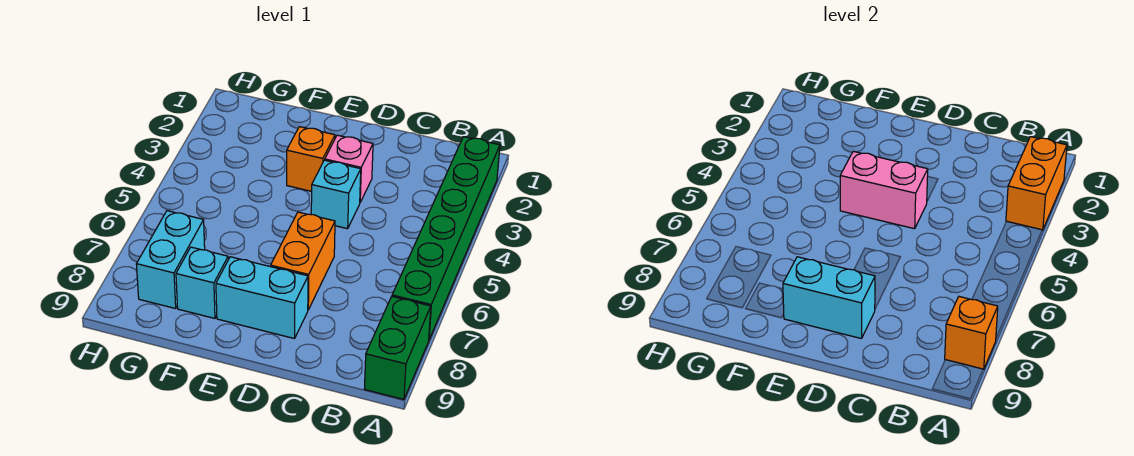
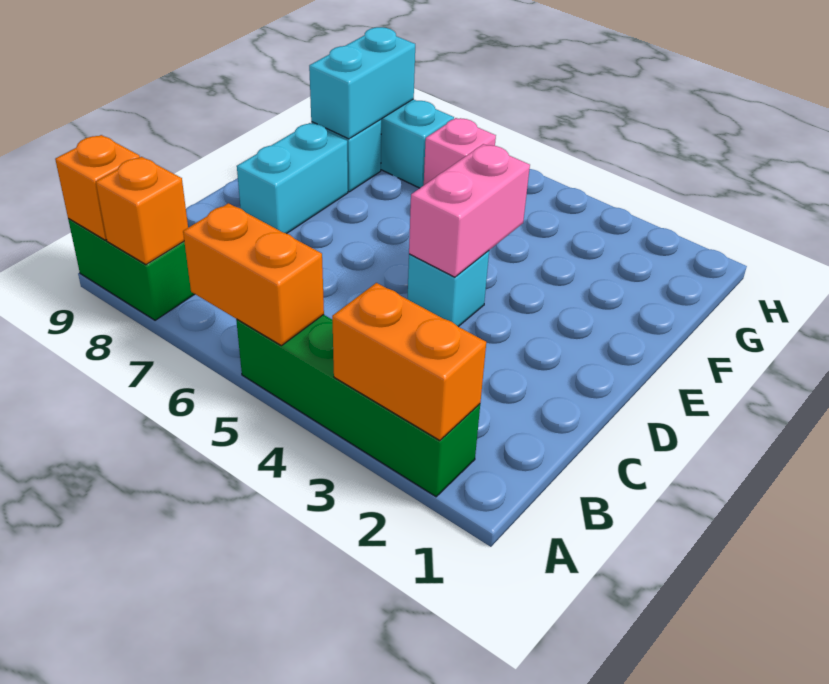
green 1x6 brick [392,137,500,339] -> green 1x4 brick [236,315,480,497]
pink 1x1 brick [325,135,373,202] -> pink 1x1 brick moved to [424,118,496,185]
orange 1x2 brick [271,212,335,310] -> orange 1x2 brick moved to [183,203,324,346]
cyan 1x2 brick [783,257,875,339] -> cyan 1x2 brick moved to [309,27,415,139]
orange 1x1 brick [287,127,335,191] -> orange 1x1 brick moved to [55,135,140,240]

